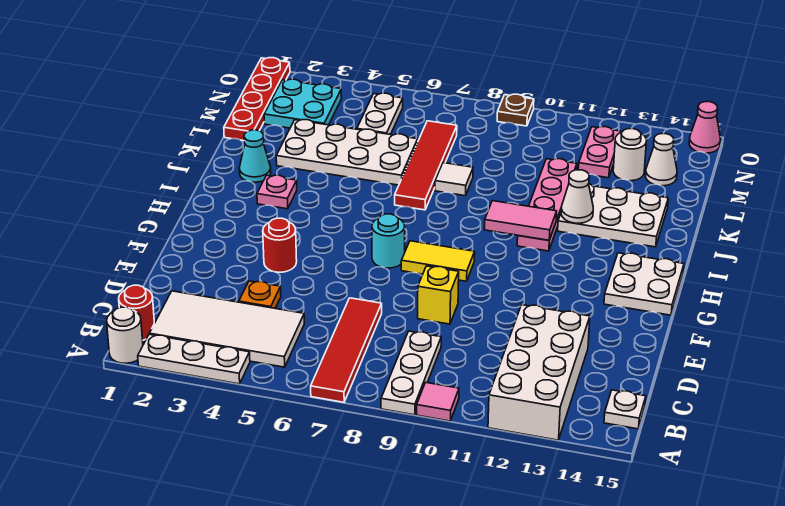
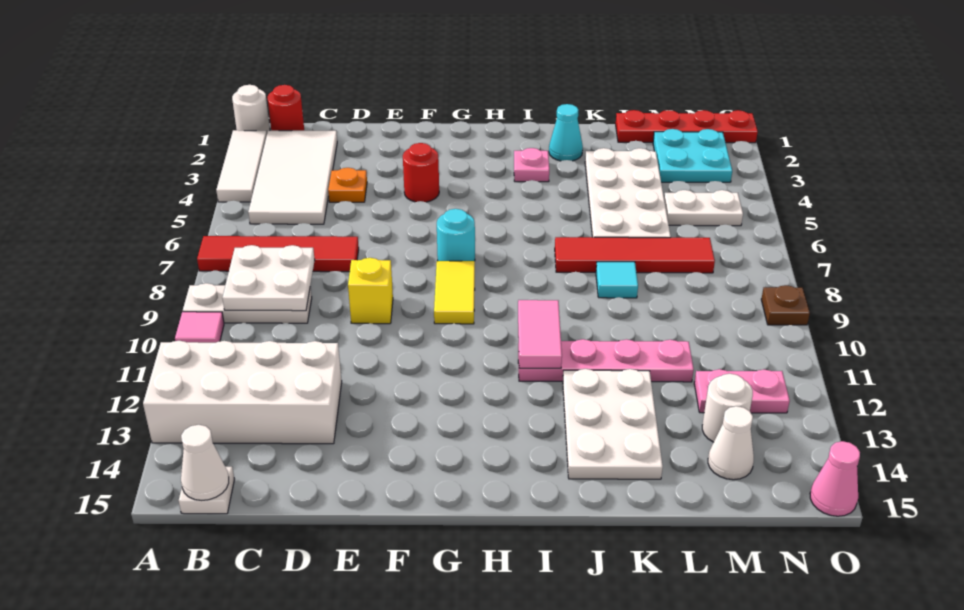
white 1x3 plate [138,334,250,384] -> white 1x3 tile [216,130,267,202]
white 2x2 plate [604,253,684,315] -> white 2x2 plate moved to [222,245,315,311]
white 1x1 cone [561,170,593,223] -> white 1x1 cone moved to [181,425,229,500]
white 1x1 tile [435,163,473,196] -> cyan 1x1 tile [596,262,638,298]

